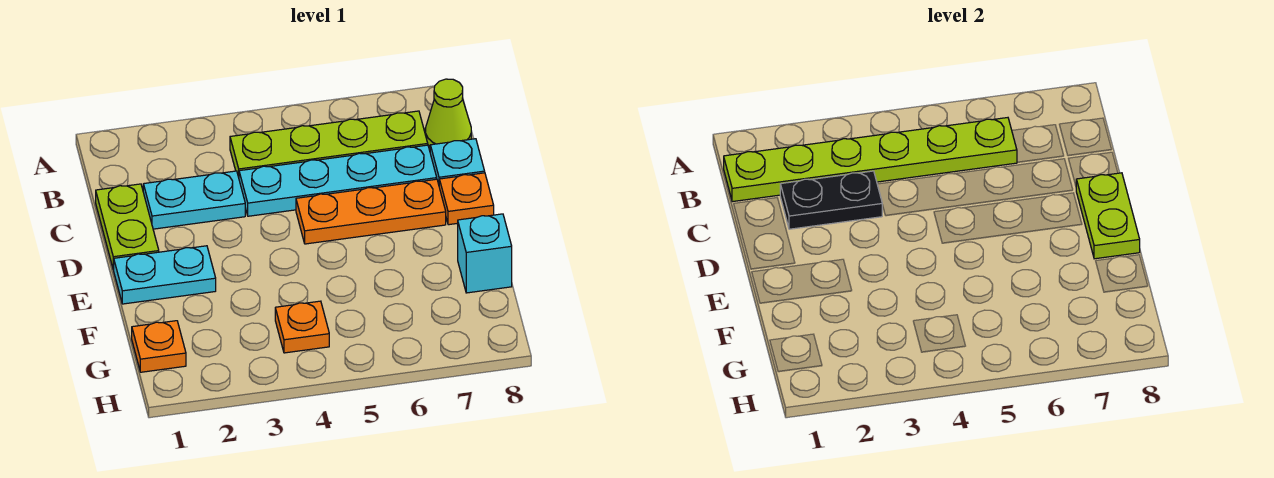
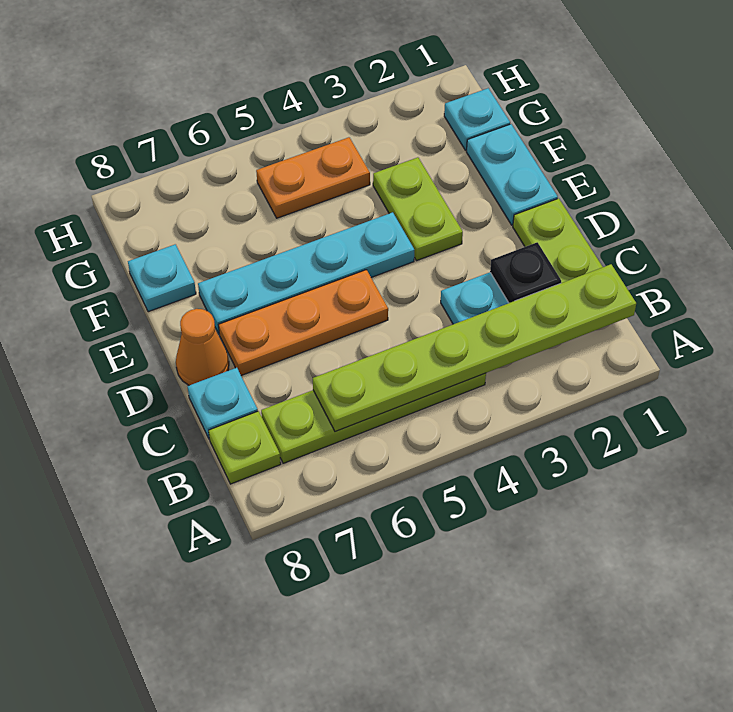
lime 1x1 cone [425,79,471,146] -> lime 1x1 plate [209,411,281,484]
black 1x2 plate [780,171,882,229] -> black 1x1 plate [490,242,561,303]
cyan 1x4 plate [239,145,437,216] -> cyan 1x4 plate moved to [198,212,414,333]
orange 1x1 plate [439,173,494,225] -> orange 1x1 cone [176,309,229,385]
lime 1x2 plate [1076,173,1140,259] -> lime 1x2 plate moved to [373,157,463,261]
cyan 1x2 plate [114,246,216,304] -> cyan 1x2 plate turned to [467,124,558,225]
cyan 1x1 brick [458,214,512,293] -> cyan 1x1 plate [128,244,196,312]
orange 1x1 plate [132,321,186,372] -> cyan 1x1 plate [444,88,510,150]
orange 1x1 plate [275,301,329,353] -> orange 1x2 plate [256,137,370,218]

